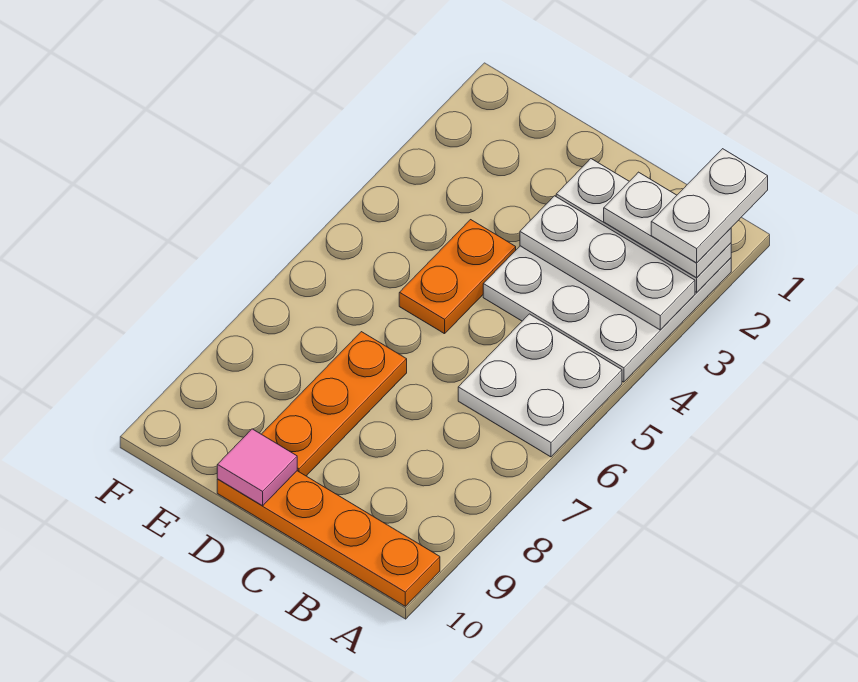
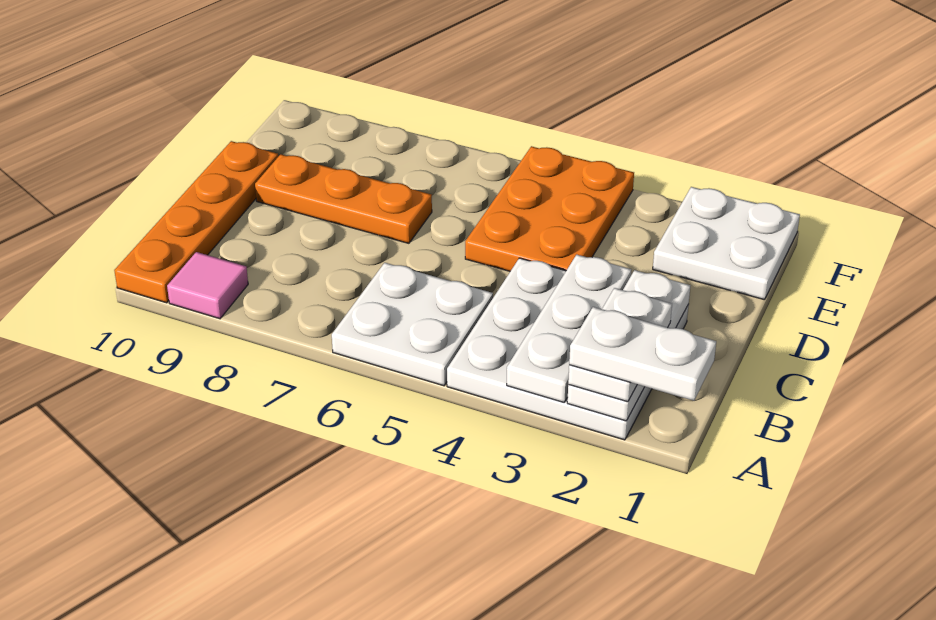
orange 1x2 plate [399,220,516,334] -> orange 2x3 plate [465,146,634,271]
pink 1x1 tile [217,429,297,506] -> pink 1x1 tile moved to [167,252,248,319]
none -> white 2x2 plate [653,187,800,300]

